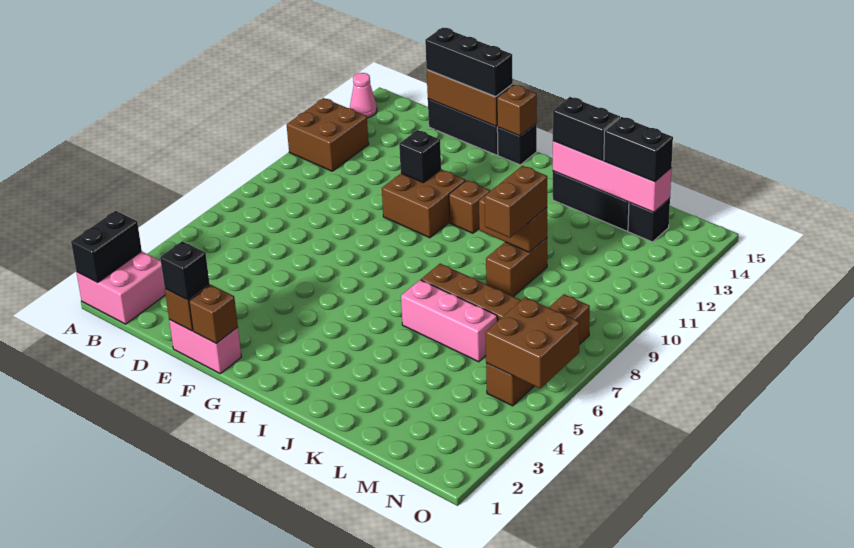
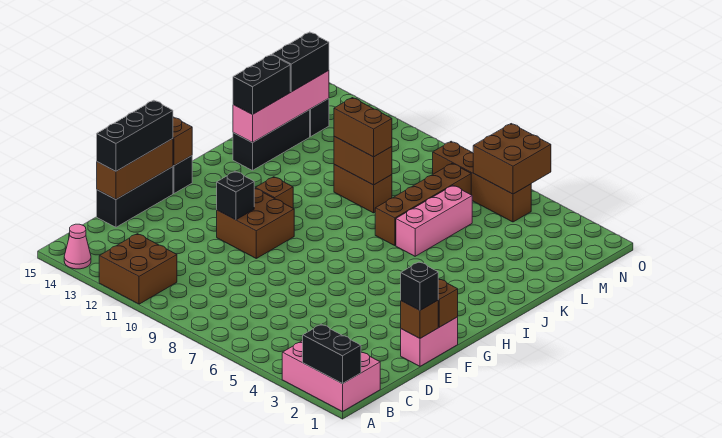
pink 2x2 brick [76,251,165,324] -> pink 2x3 brick [282,341,380,412]
brown 1x2 brick [479,196,547,252] -> brown 1x2 brick turned to [334,137,392,185]

